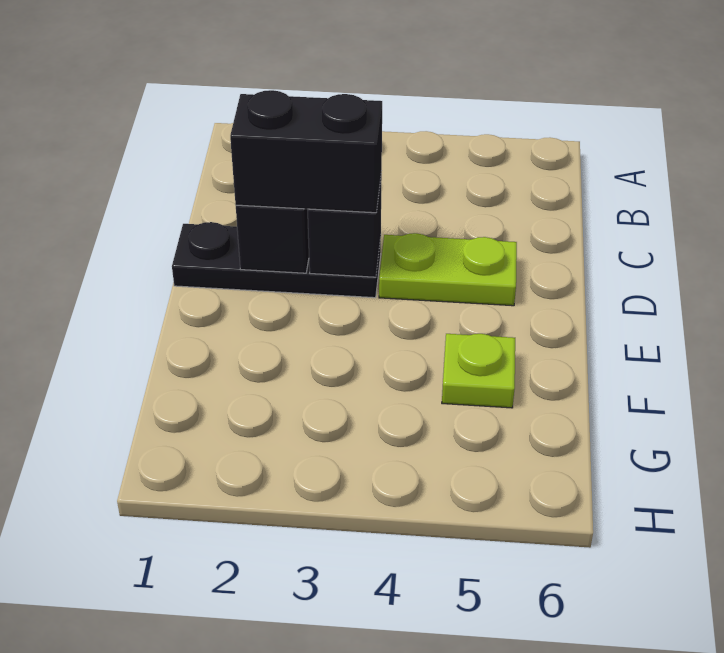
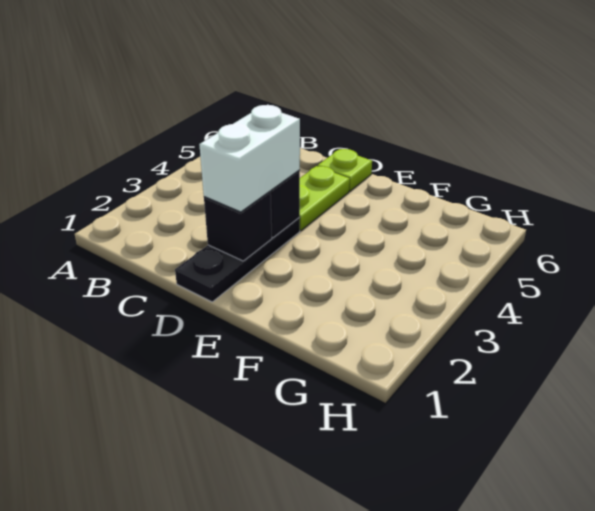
black 1x2 brick [230,90,382,213] -> white 1x2 brick [199,105,300,212]
lime 1x1 plate [442,334,515,408] -> lime 1x1 plate moved to [318,149,372,191]

